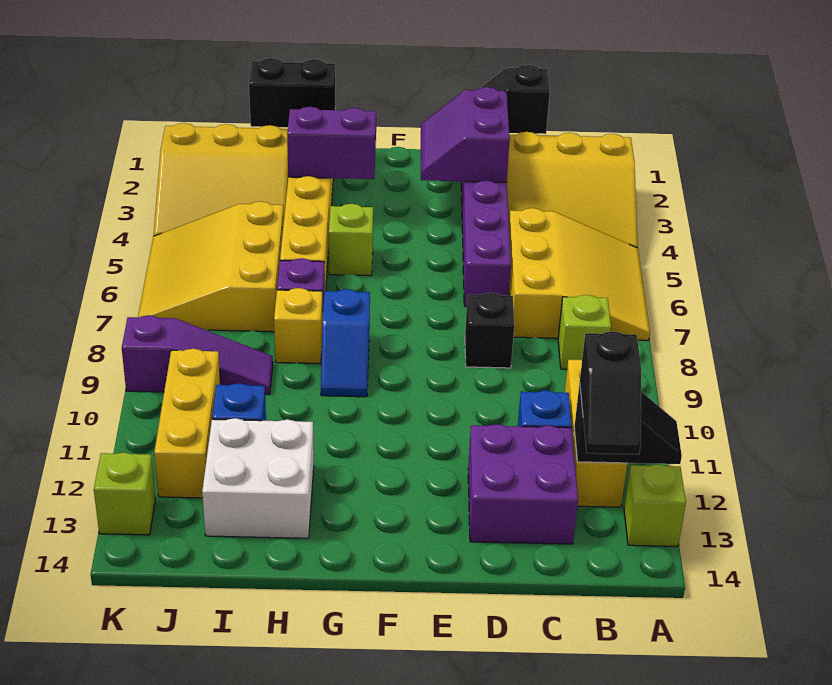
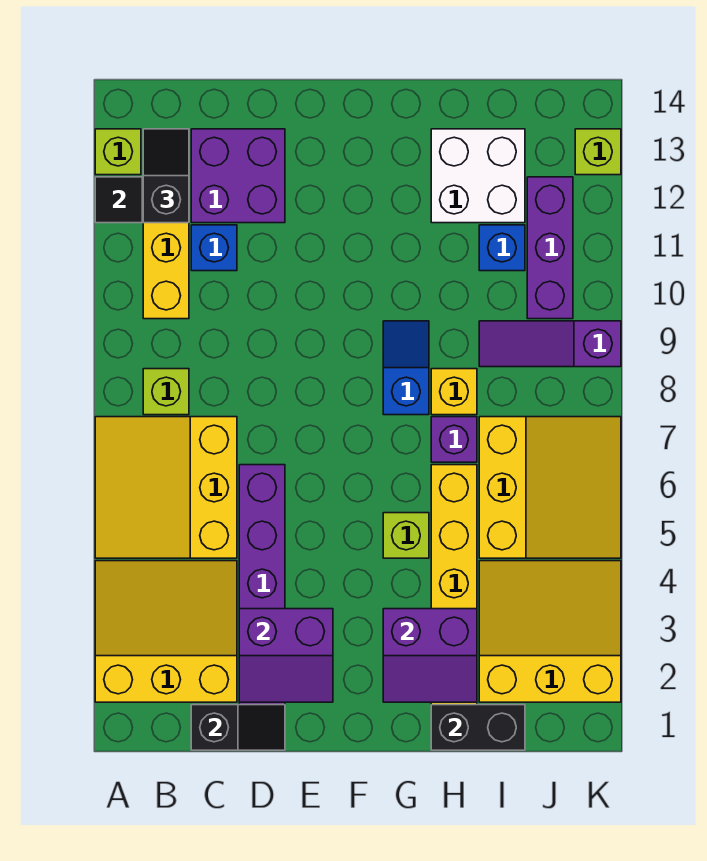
purple 2x2 slope [421,87,510,182] -> purple 2x2 slope turned to [239,609,333,702]
black 1x1 brick [465,293,514,368] -> none
yellow 1x3 brick [154,349,220,498] -> purple 1x3 brick [527,177,573,319]

